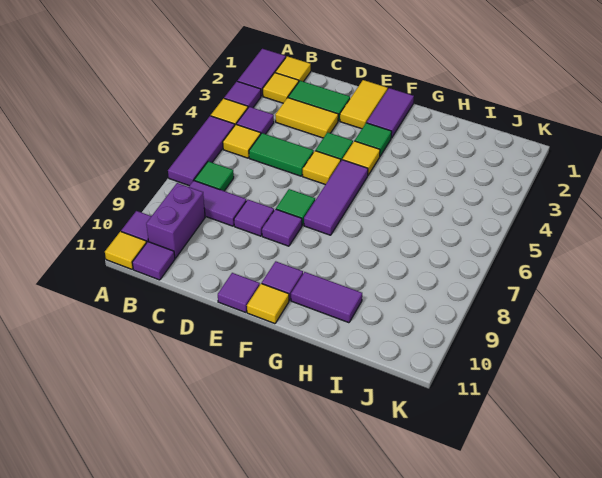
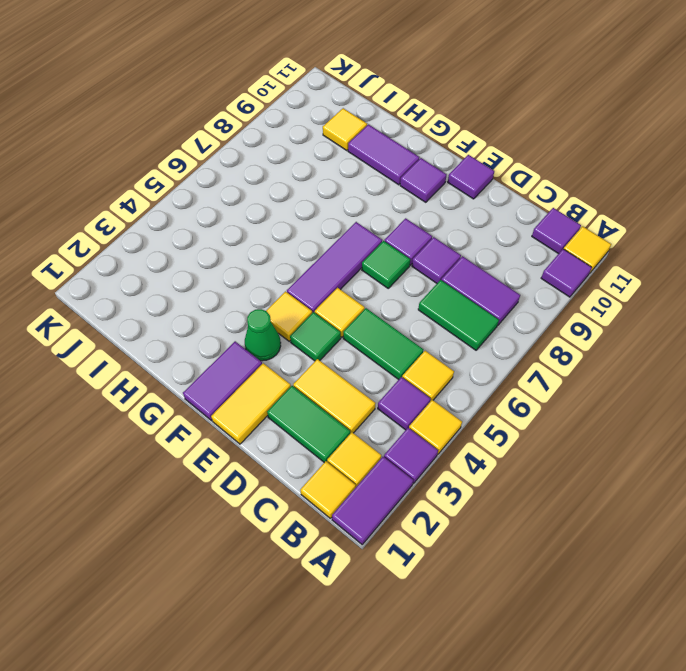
purple 1x3 tile [168,116,235,186] -> none
green 1x1 tile [194,161,234,191] -> green 1x2 tile [418,280,499,350]
purple 1x2 brick [146,183,205,258] -> none
green 1x1 tile [355,123,392,156] -> green 1x1 cone [245,309,281,361]
yellow 1x1 tile [247,283,289,324] -> yellow 1x1 tile moved to [323,108,367,151]

